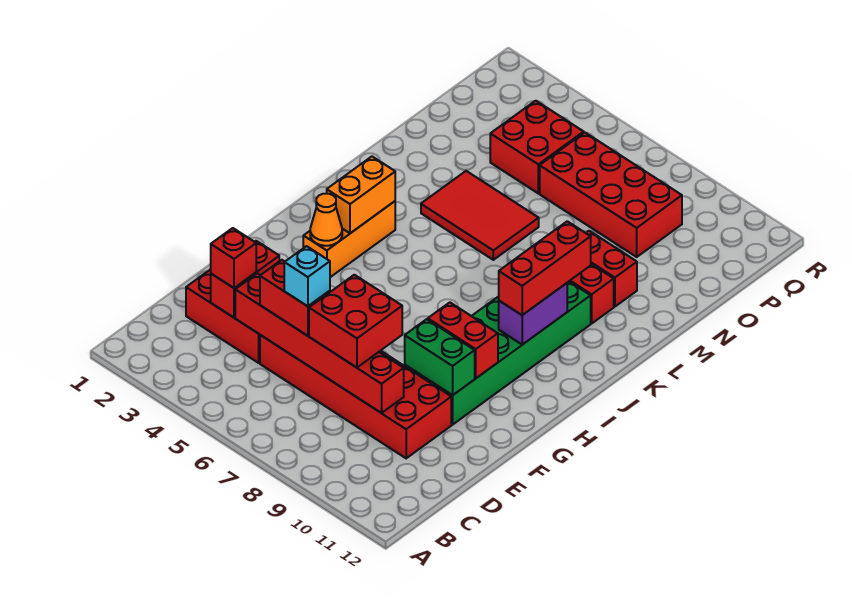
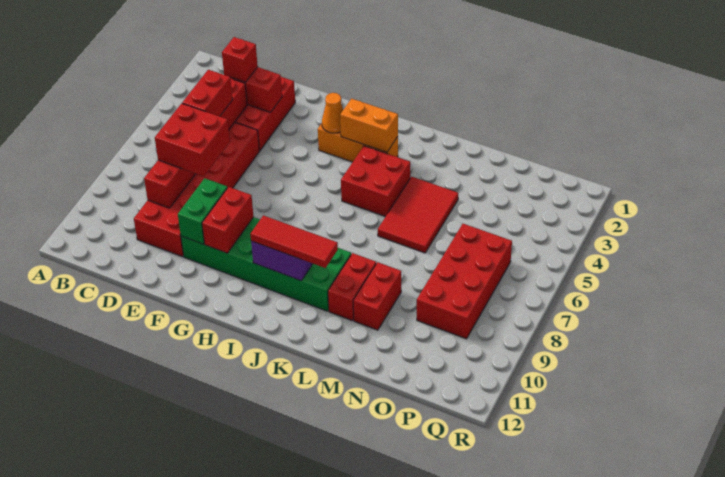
cyan 1x1 brick [284,246,330,306] -> none
red 1x3 brick [499,221,591,315] -> red 1x3 tile [250,215,338,268]
red 2x2 brick [490,101,584,193] -> red 2x2 brick moved to [341,146,410,217]

